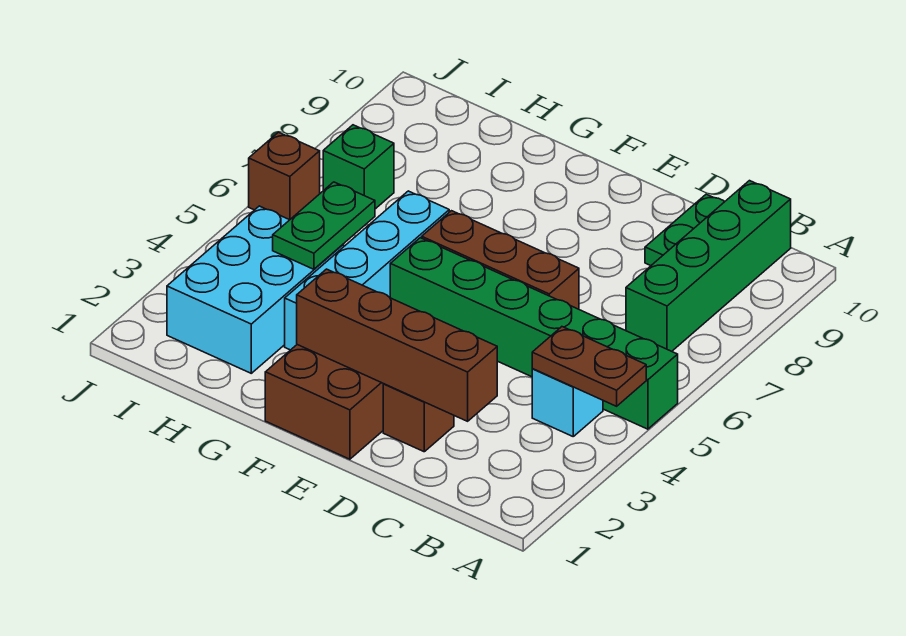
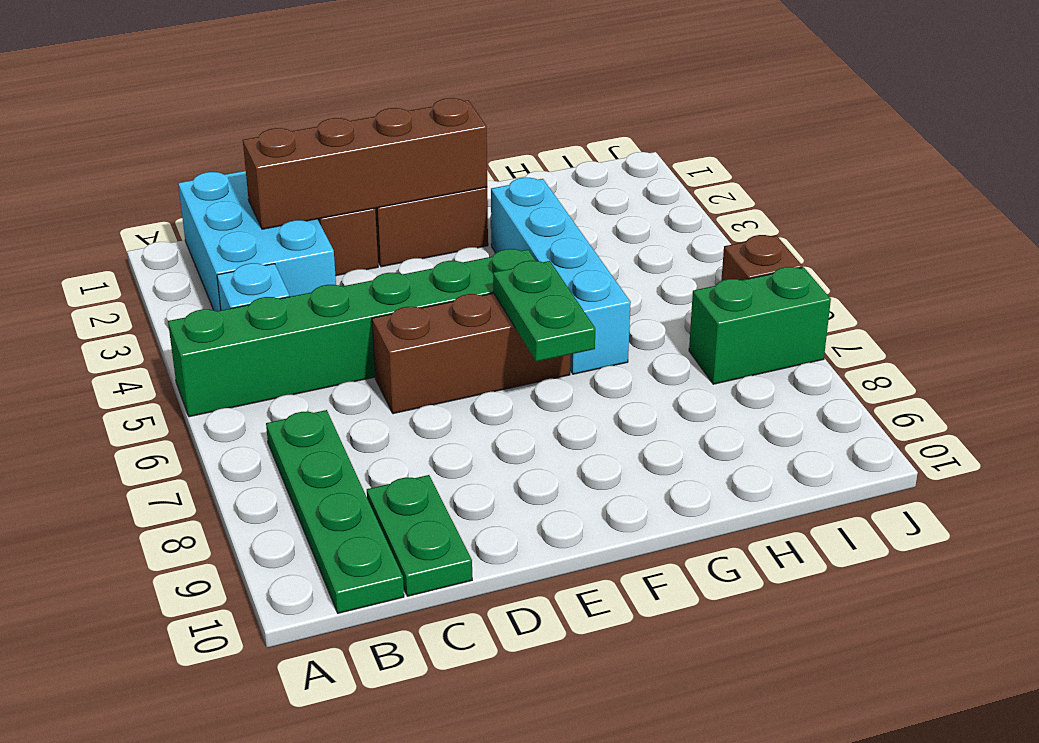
brown 1x2 plate [532,327,646,406] -> none
green 1x4 brick [626,181,791,351] -> green 1x4 plate [266,410,404,613]
cyan 2x3 brick [167,206,344,373] -> cyan 2x3 brick moved to [178,171,336,311]
green 1x2 plate [273,182,375,269] -> green 1x2 plate moved to [493,261,595,362]
green 1x1 brick [323,125,394,209] -> green 1x2 brick [689,267,831,384]

